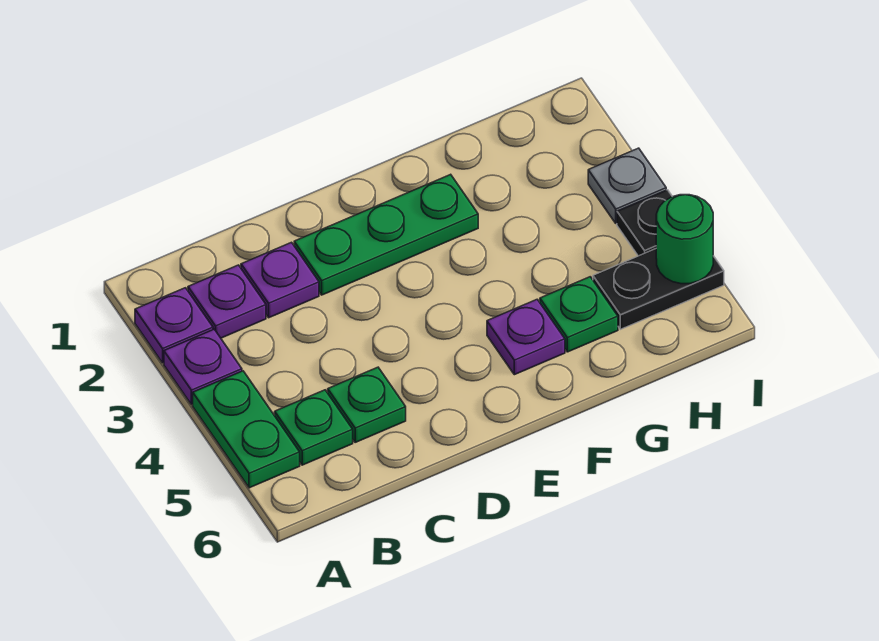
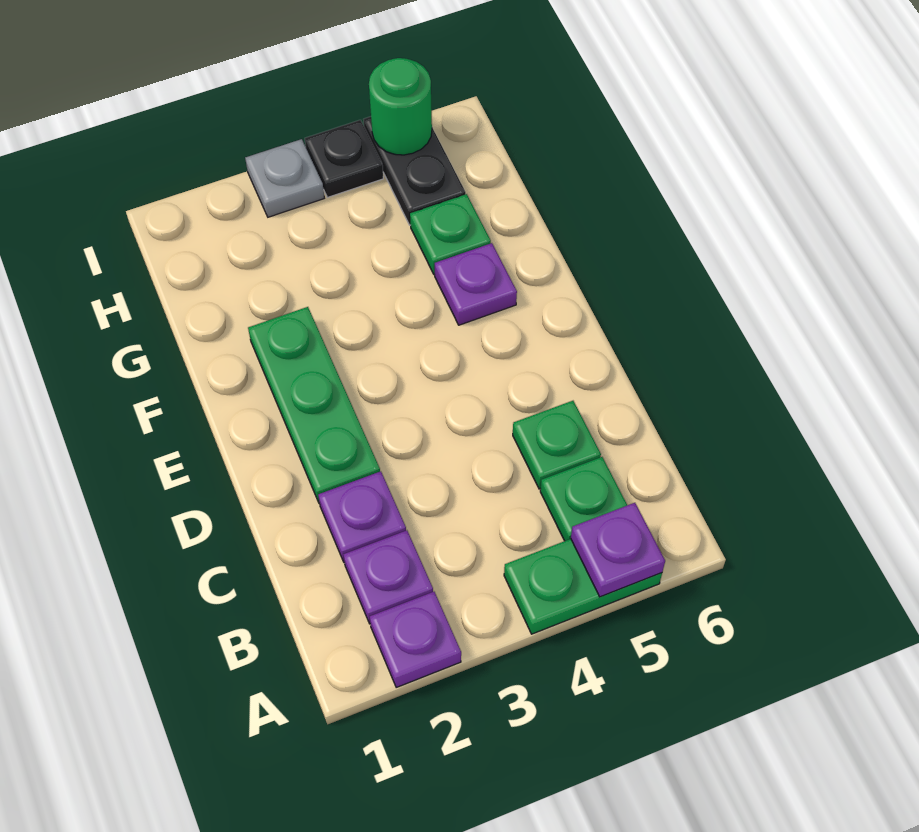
purple 1x1 plate [164,329,242,405] -> purple 1x1 plate moved to [571,503,665,597]

